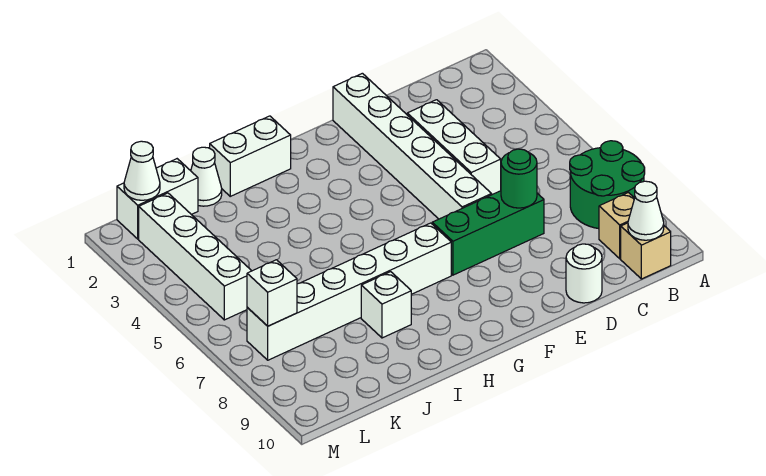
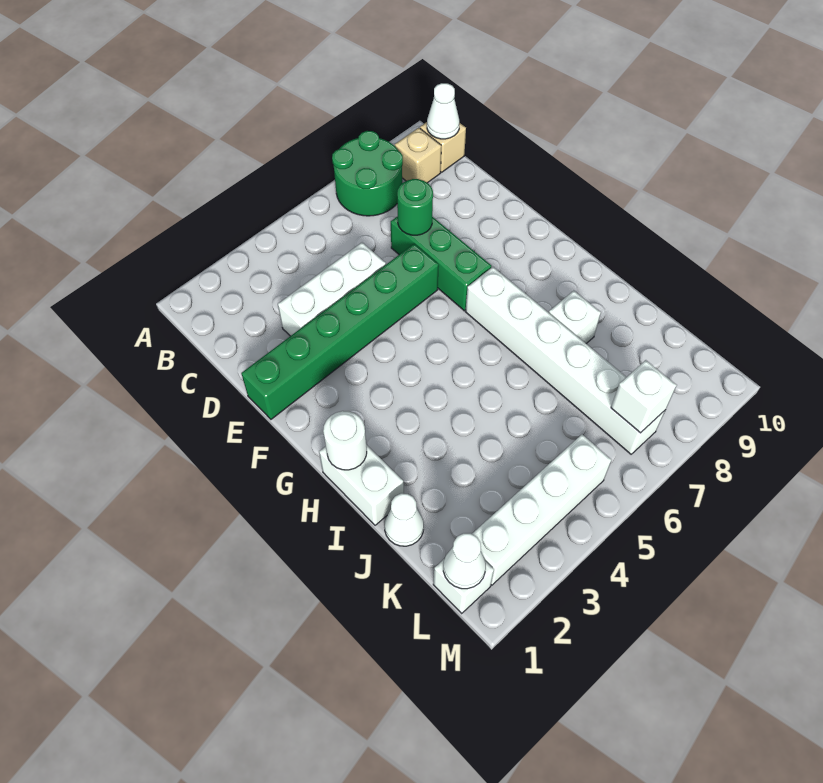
white 1x1 round brick [566,244,602,303] -> white 1x1 round brick moved to [323,411,367,470]
white 1x6 brick [333,73,492,219] -> green 1x6 brick [241,244,439,419]
white 1x2 brick [117,159,198,239] -> white 1x1 brick [433,559,494,613]

